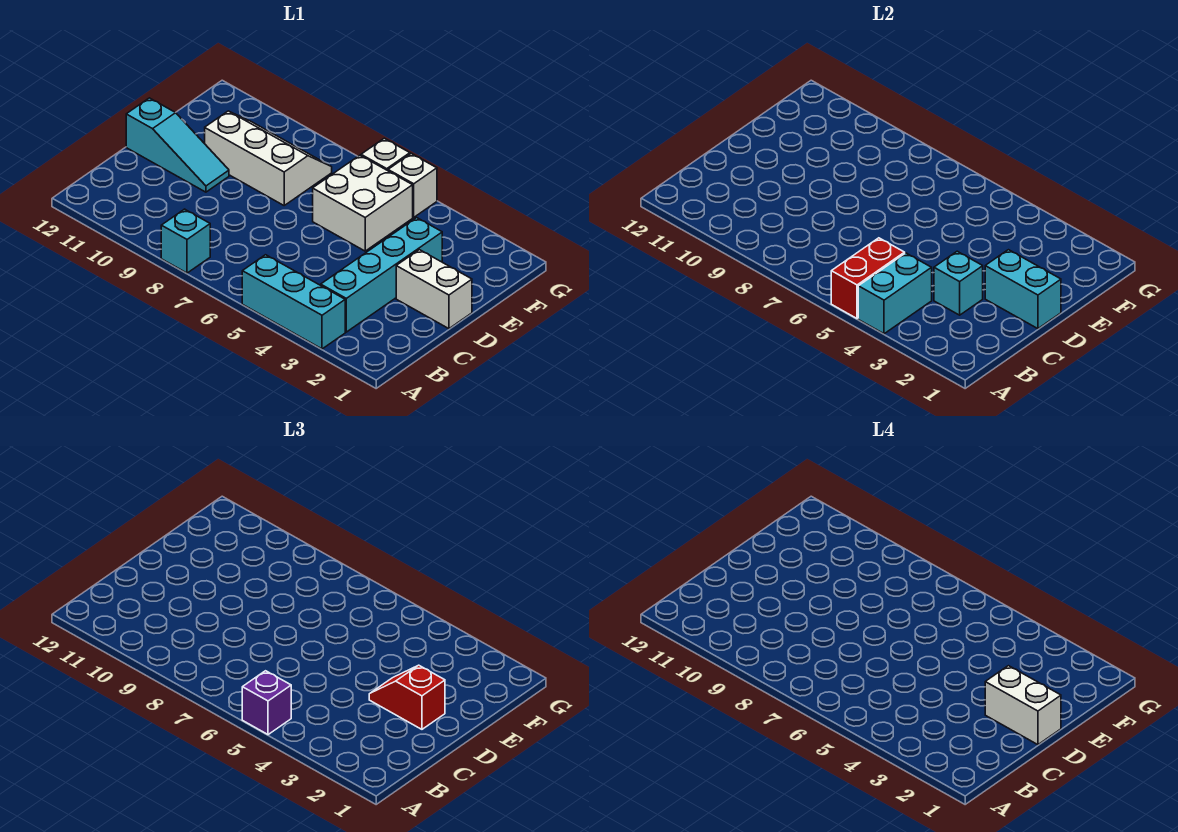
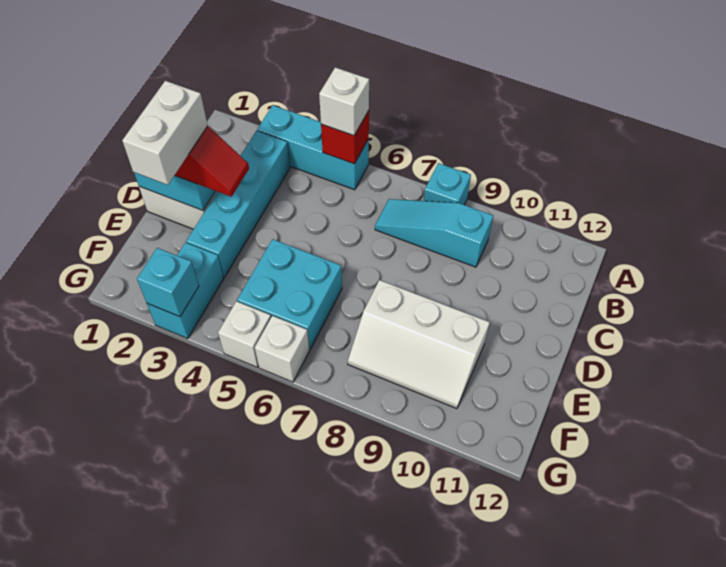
cyan 1x2 brick [858,253,932,334] -> cyan 1x2 brick moved to [147,243,224,338]
red 1x2 brick [831,238,905,319] -> red 1x1 brick [321,111,369,164]
purple 1x1 brick [242,671,291,735] -> white 1x1 brick [319,67,369,136]
cyan 1x1 brick [934,251,983,315] -> cyan 1x1 brick moved to [137,248,199,317]
white 1x2 brick [985,666,1061,745] -> white 1x2 brick turned to [122,81,208,185]
cyan 1x3 slope [126,98,229,192] -> cyan 1x3 slope moved to [375,199,493,267]
white 2x2 brick [313,155,413,251] -> cyan 2x2 brick [237,239,342,349]

